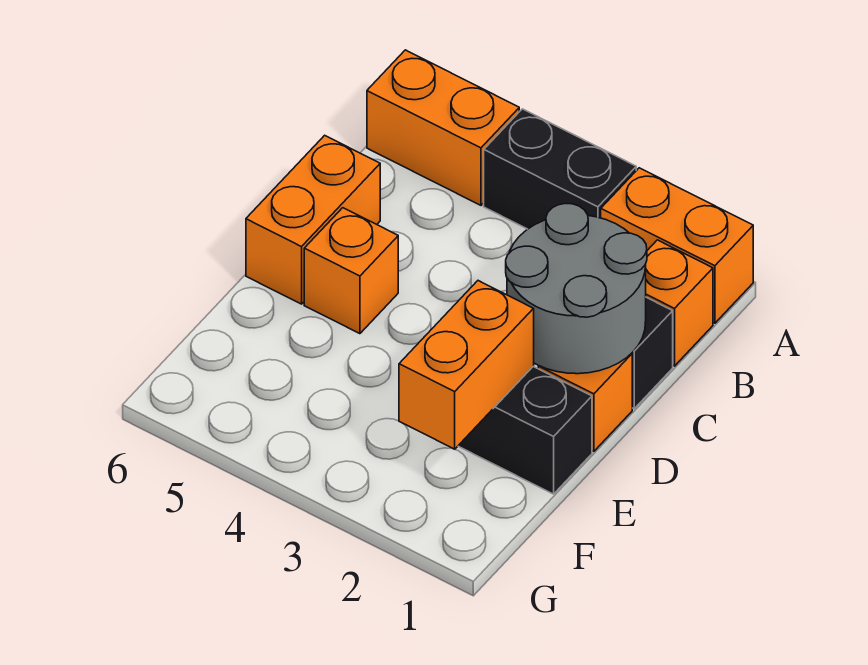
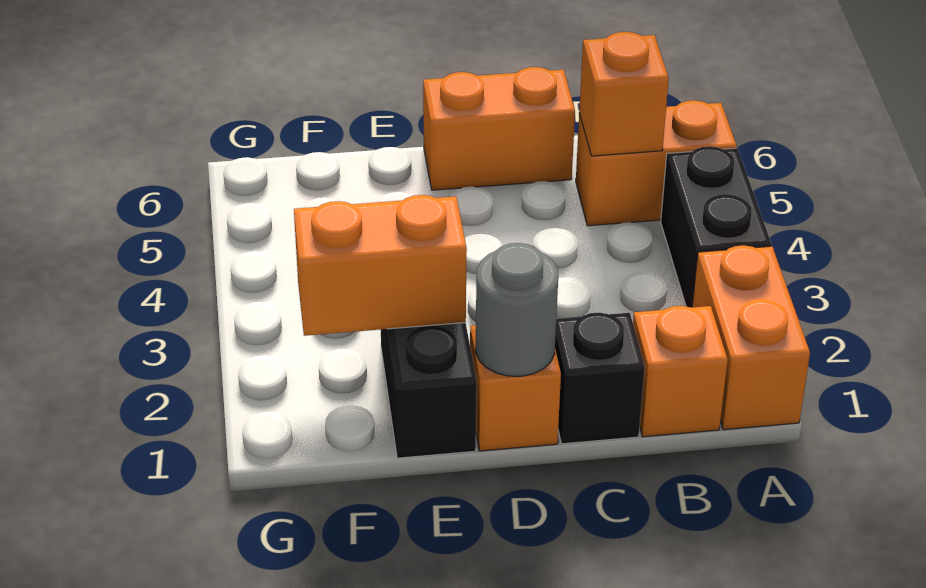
orange 1x2 brick [367,50,519,205] -> orange 1x2 brick turned to [576,100,737,226]
grey 2x2 round brick [506,203,647,374] -> grey 1x1 round brick [475,243,558,376]
orange 1x1 brick [304,208,398,334] -> orange 1x1 brick moved to [579,32,669,156]

